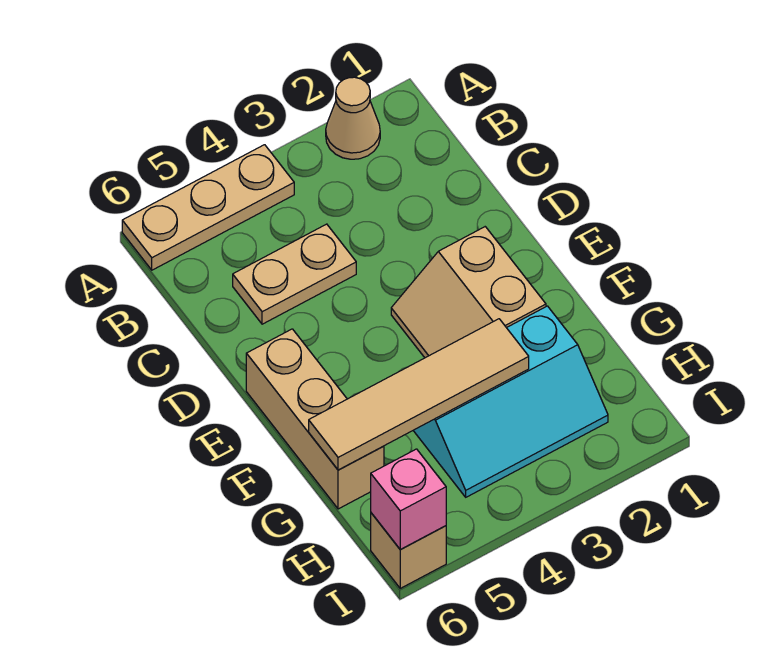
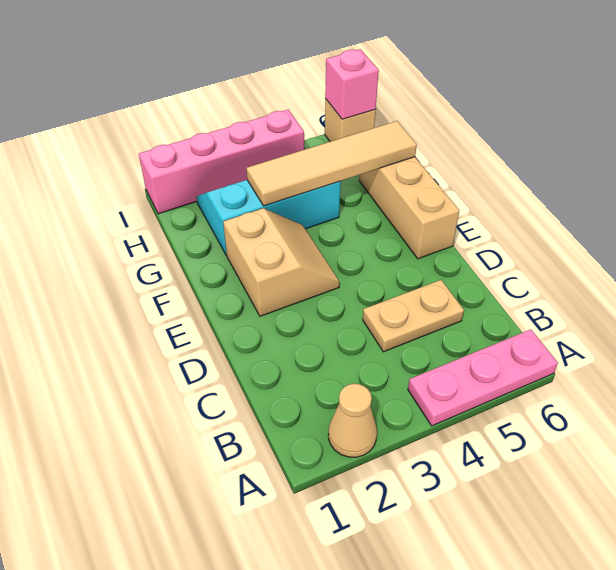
tan 1x3 plate [122,145,294,270] -> pink 1x3 plate [408,330,558,426]
none -> pink 1x4 brick [139,110,304,214]

